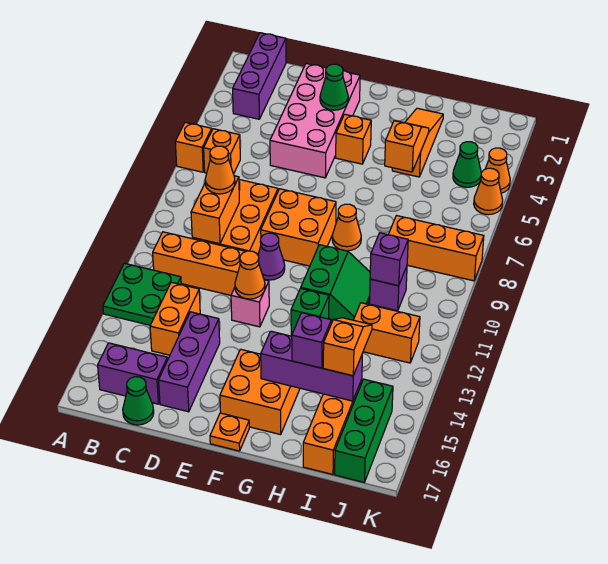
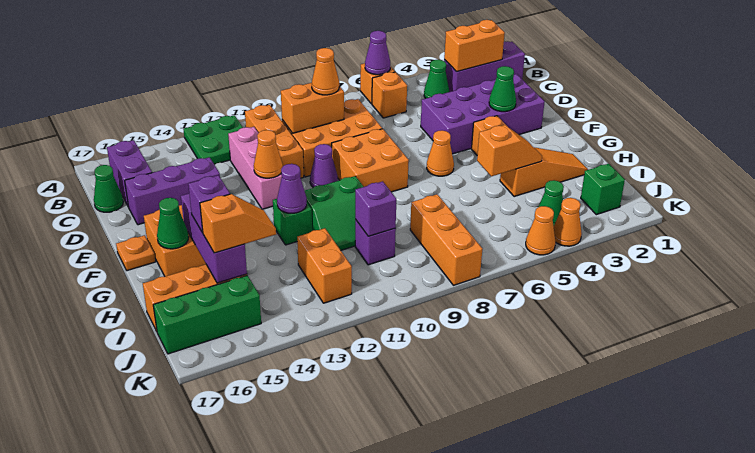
none -> purple 1x1 cone [365,31,390,75]
none -> green 1x1 cone [424,60,449,98]
orange 1x2 brick [150,282,200,355] -> orange 1x2 brick moved to [444,20,505,72]
pink 2x4 brick [270,63,360,178] -> purple 2x4 brick [421,74,545,154]
pink 1x1 brick [231,280,269,327] -> pink 1x3 brick [228,127,282,209]
orange 1x1 cone [332,204,361,251] -> orange 1x1 cone moved to [427,130,454,176]
none -> purple 1x1 cone [277,164,307,213]
none -> green 1x1 cone [157,198,189,249]
none -> green 1x1 brick [581,164,625,215]

